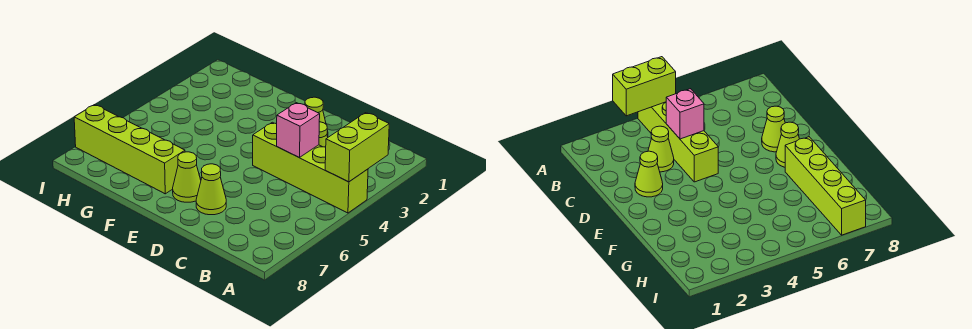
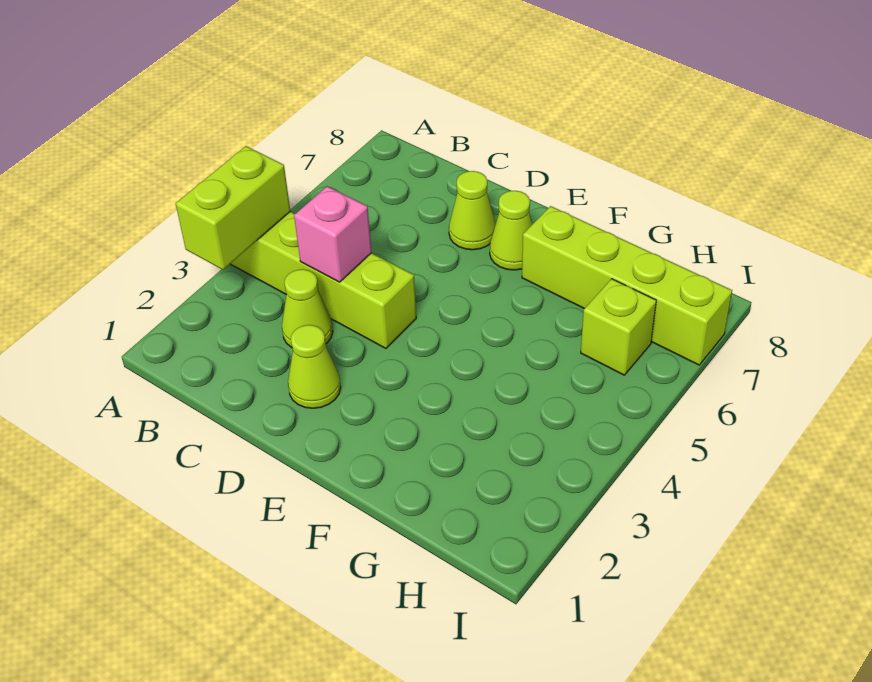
none -> lime 1x1 brick [581,279,656,375]

